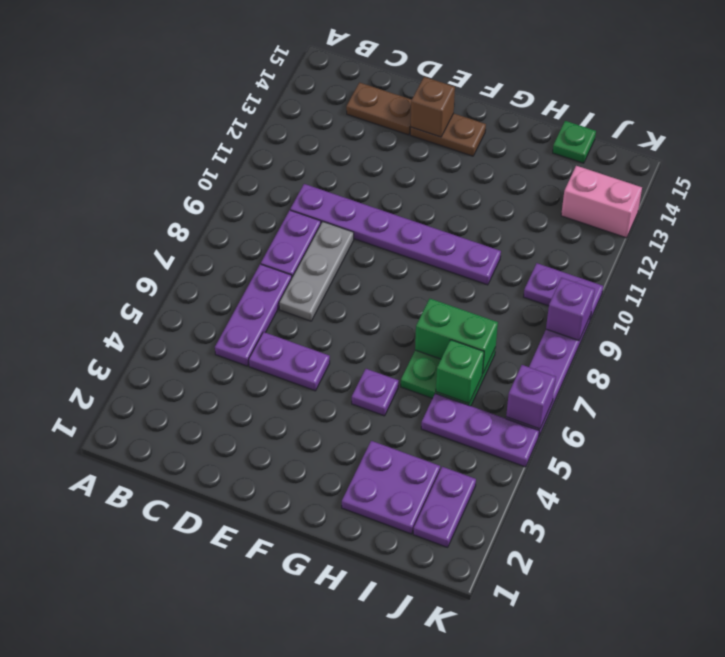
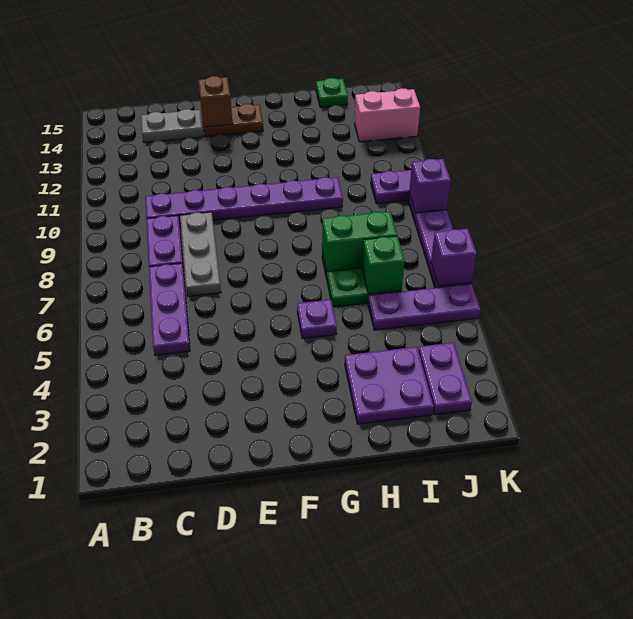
brown 1x2 plate [346,83,411,135] -> grey 1x2 plate [141,109,203,142]
purple 1x2 plate [249,332,330,391] -> none

